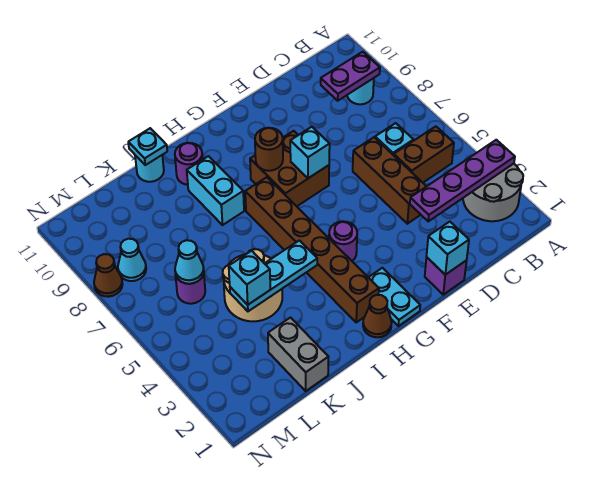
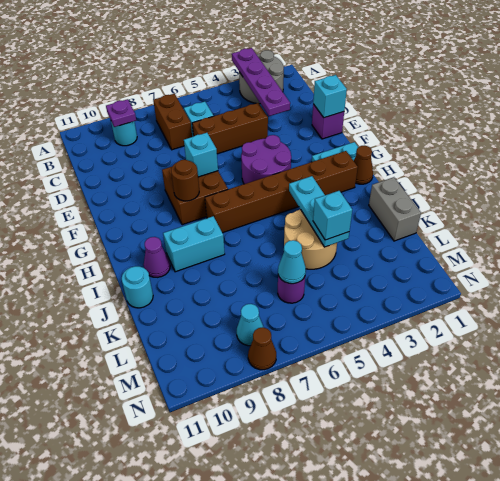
brown 1x2 brick [394,126,454,183] -> brown 1x2 brick moved to [153,94,192,150]
purple 1x2 plate [321,52,380,101] -> purple 1x1 plate [106,99,136,127]
purple 1x1 round brick [329,221,357,261] -> purple 2x2 round brick [241,135,291,184]
purple 1x1 round brick [175,143,203,185] -> purple 1x1 cone [144,237,170,277]
cyan 1x1 plate [128,128,167,165] -> none
grey 1x2 brick [268,318,328,391] -> grey 1x2 brick turned to [369,177,421,241]

